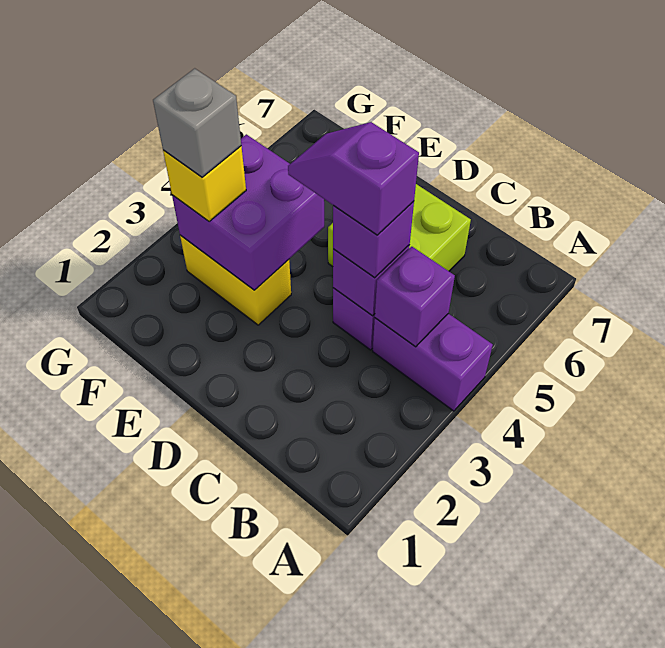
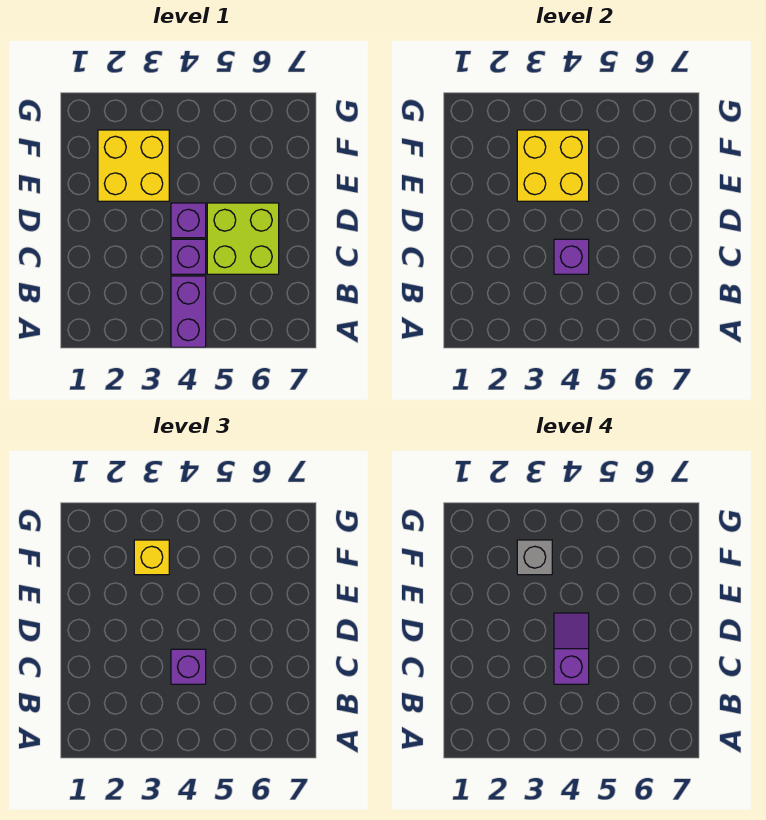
purple 1x1 brick [375,247,455,347] -> purple 1x1 brick moved to [171,203,206,238]
yellow 1x2 brick [180,235,291,325] -> yellow 2x2 brick [98,130,169,201]
purple 2x2 brick [172,134,324,290] -> yellow 2x2 brick [517,130,589,201]

